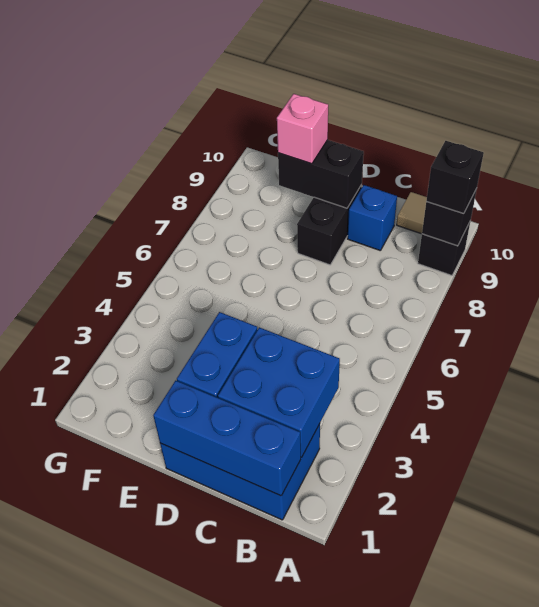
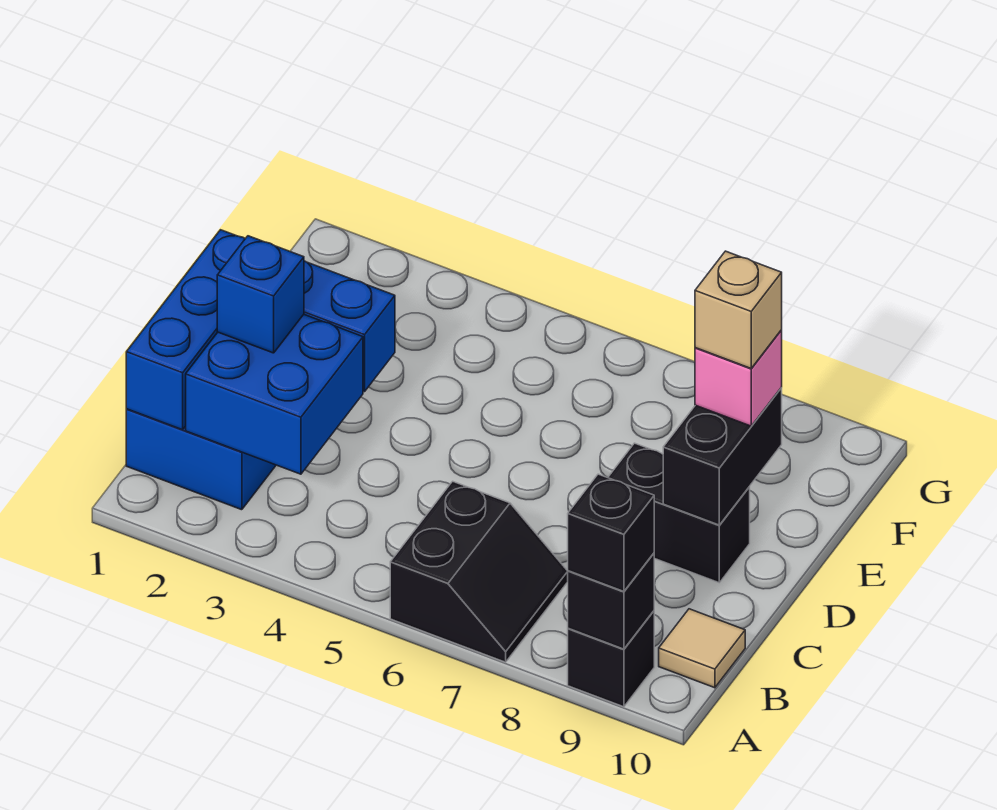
none -> black 2x2 slope [390,481,568,662]
blue 1x1 brick [348,185,397,251] -> blue 1x1 brick moved to [217,236,304,353]
none -> tan 1x1 brick [695,251,782,368]

